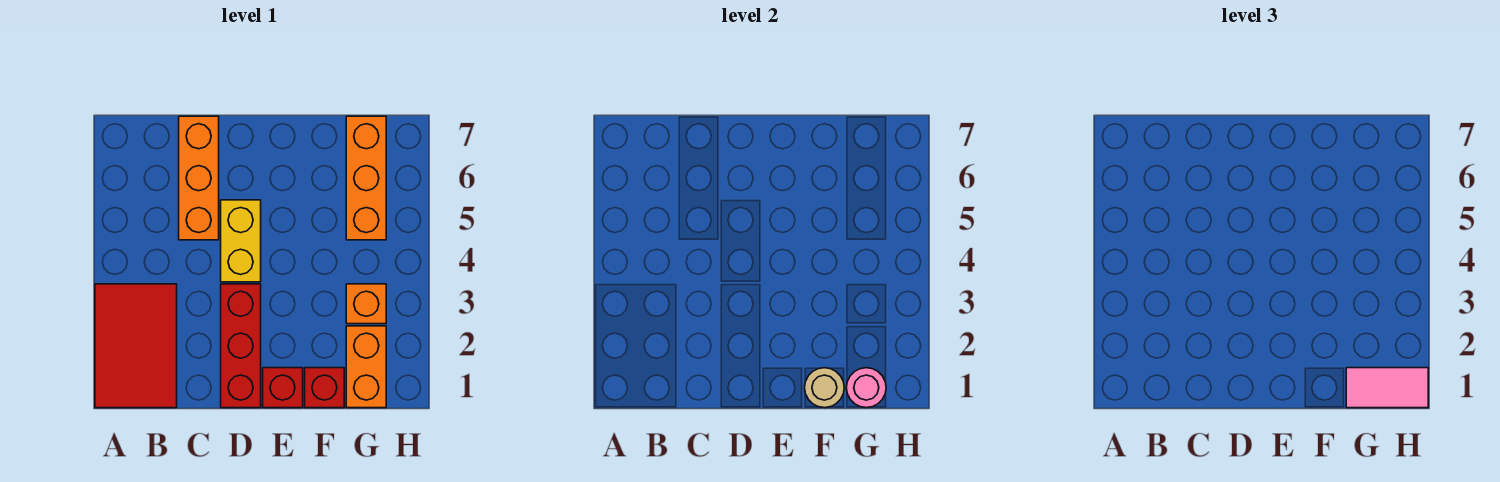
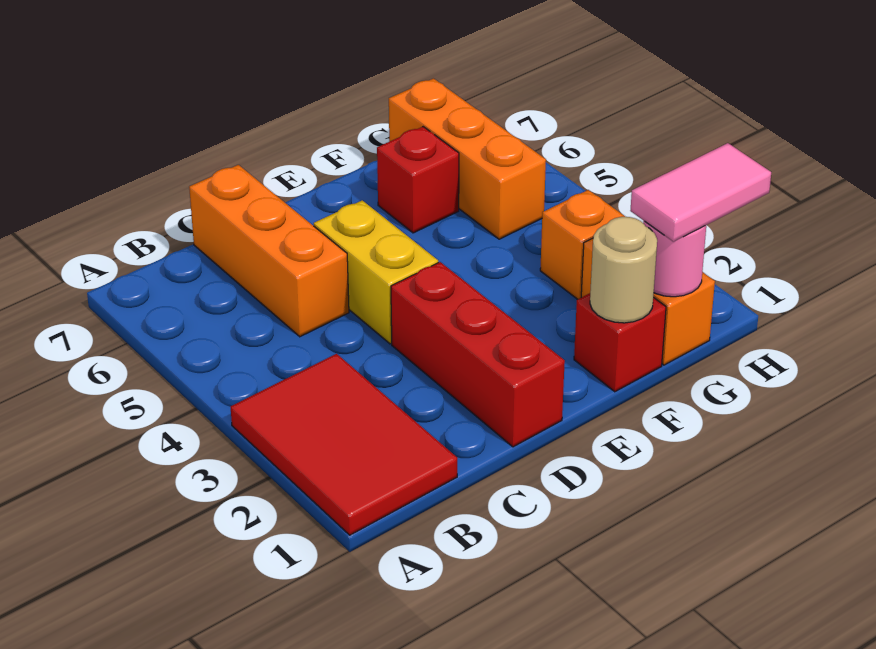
red 1x1 brick [263,368,303,408] -> red 1x1 brick moved to [377,127,459,233]

